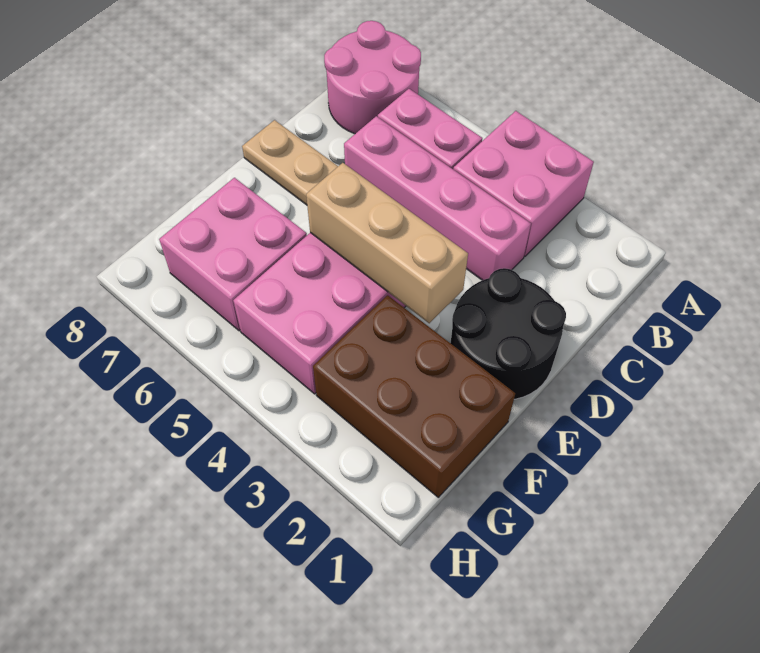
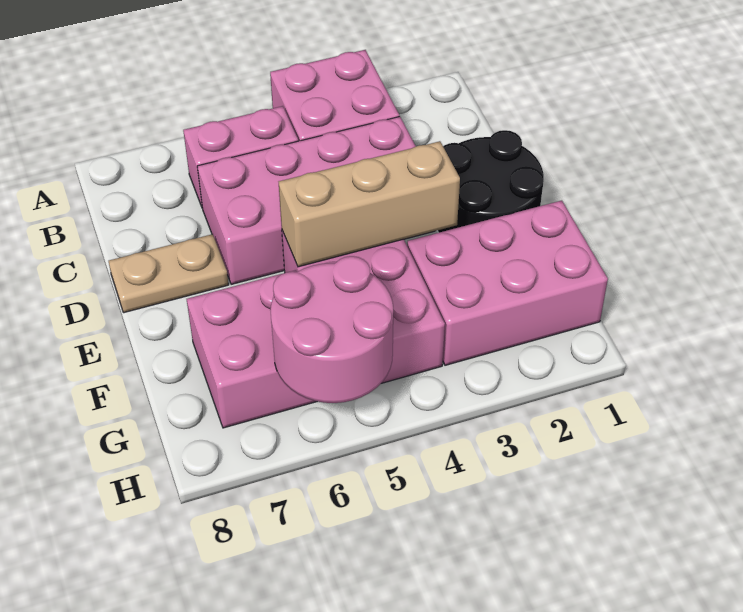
pink 2x2 round brick [324,21,421,134] -> pink 2x2 round brick moved to [271,256,393,403]
pink 1x4 brick [344,116,531,280] -> pink 2x4 brick [197,116,419,285]
brown 2x3 brick [313,295,515,497] -> pink 2x3 brick [407,201,608,365]

